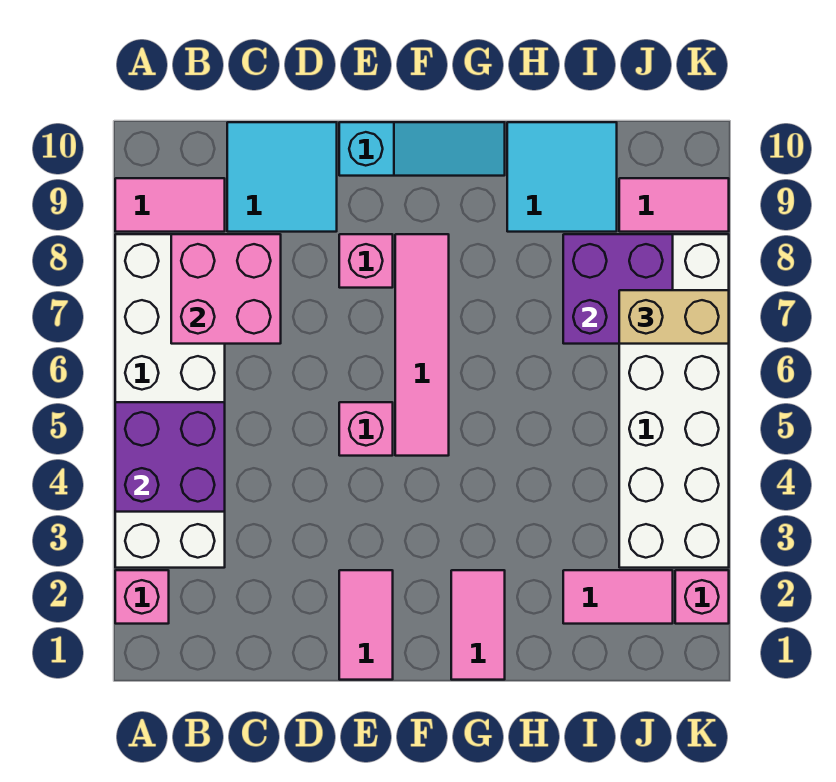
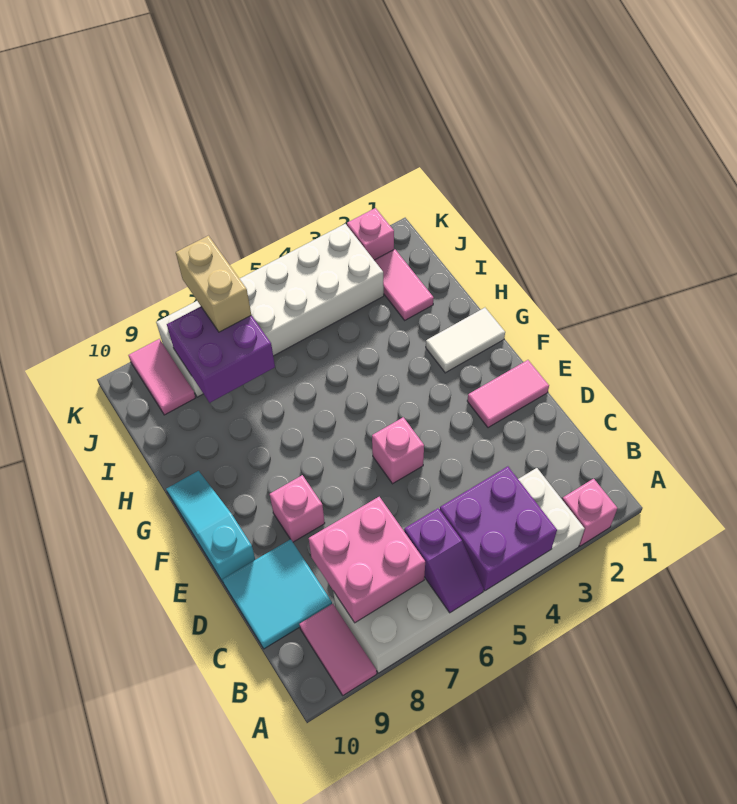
none -> purple 1x2 slope [404,508,484,613]
pink 1x4 tile [395,234,449,456] -> none
pink 1x2 tile [451,570,505,680] -> white 1x2 tile [426,308,505,373]
cyan 2x2 tile [507,122,617,232] -> none

